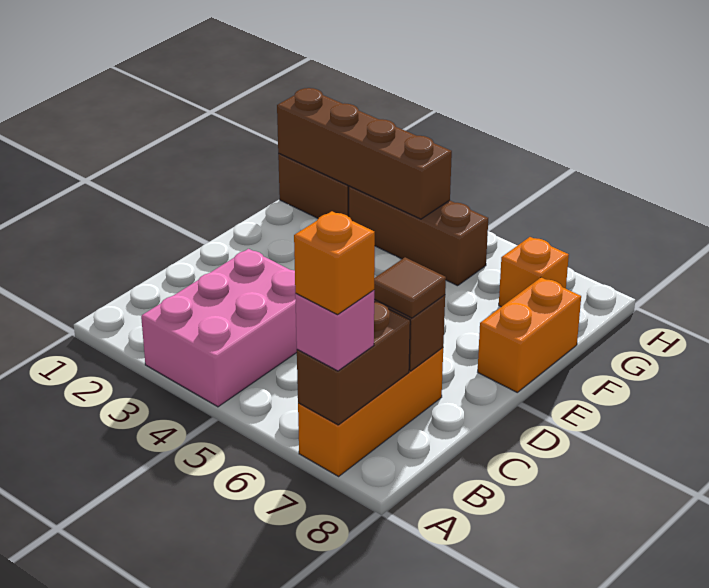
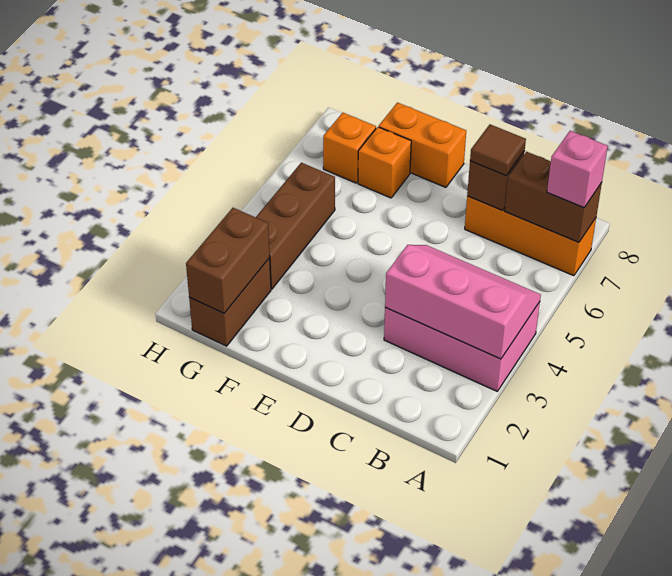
none -> pink 2x3 slope [385,245,541,359]
orange 1x1 brick [294,211,375,315] -> orange 1x1 brick moved to [358,127,411,198]
brown 1x4 brick [277,88,452,219] -> brown 1x2 brick [186,208,270,313]

